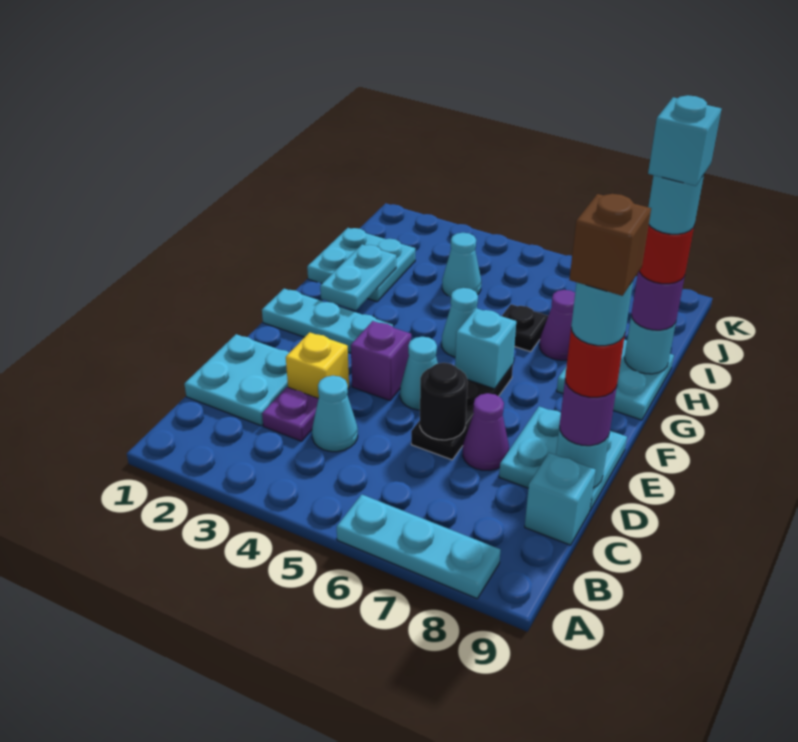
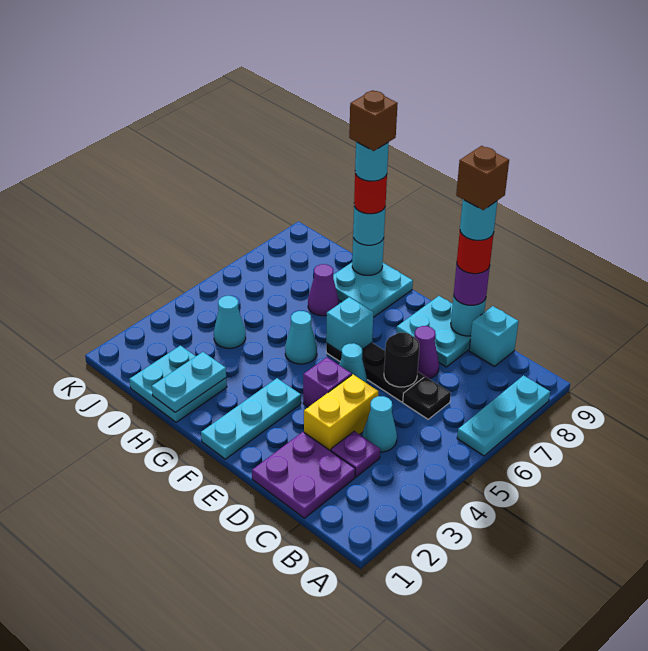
cyan 2x2 plate [184,334,289,426] -> purple 2x2 plate [252,432,355,518]
yellow 1x1 brick [286,332,349,399] -> yellow 1x2 brick [304,375,378,451]
cyan 1x2 plate [320,244,396,310] -> cyan 1x2 plate turned to [152,352,226,412]
black 1x1 plate [502,304,548,352] -> black 1x1 plate moved to [403,377,451,419]
purple 1x1 round brick [631,272,685,330] -> cyan 1x1 round brick [353,206,385,245]
cyan 1x1 brick [648,95,721,186] -> brown 1x1 brick [349,90,398,151]

